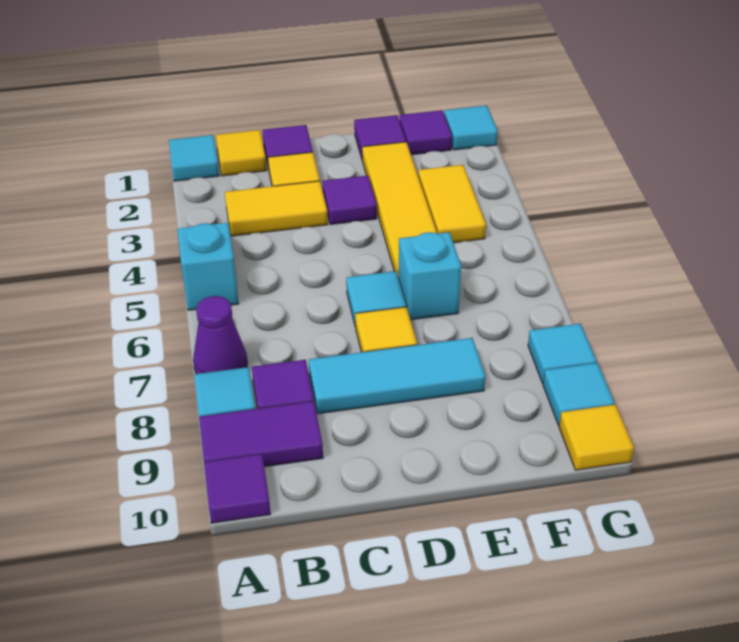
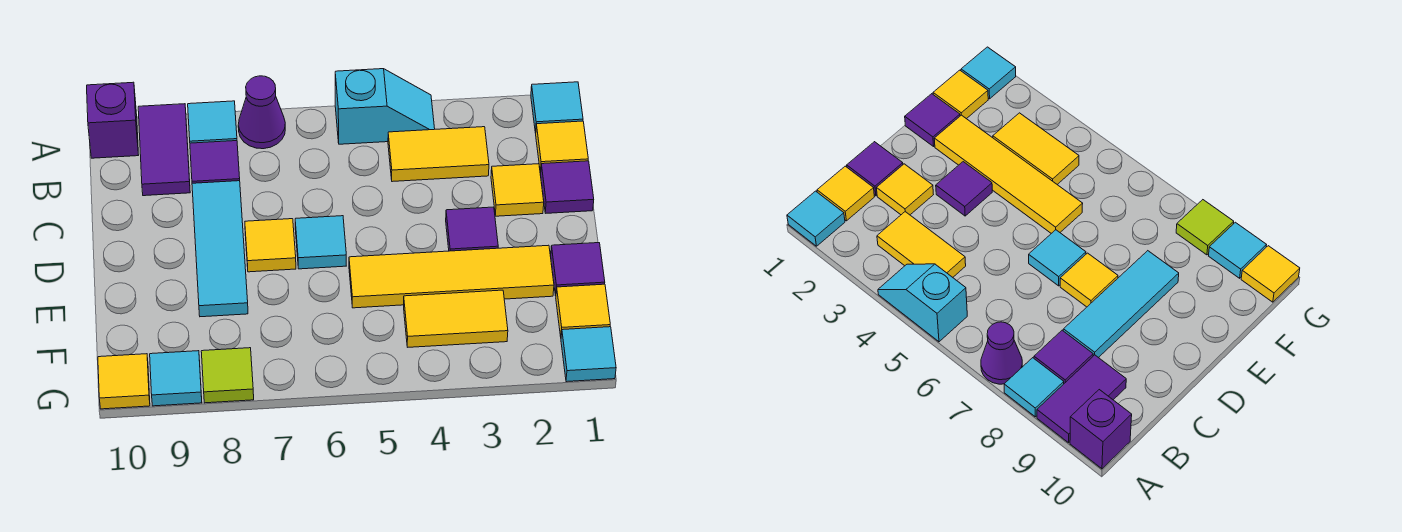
purple 1x1 tile [204,454,271,523] -> purple 1x1 brick [87,82,138,158]
yellow 1x2 tile [225,181,328,236] -> yellow 1x2 tile turned to [388,127,489,182]
cyan 1x1 brick [399,232,461,320] -> none
purple 1x1 tile [400,110,452,155] -> yellow 1x1 tile [556,284,610,337]
cyan 1x1 tile [528,324,597,383] -> lime 1x1 tile [201,348,254,403]

